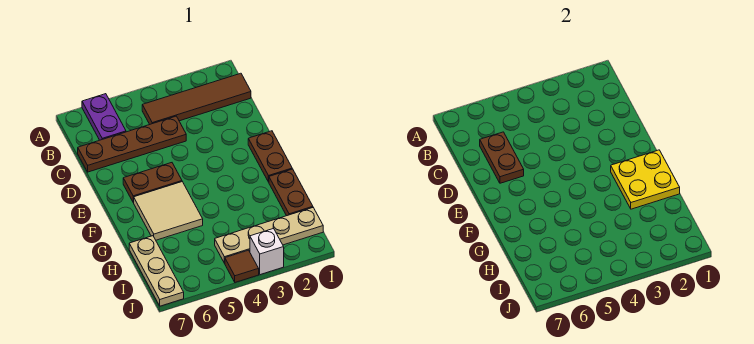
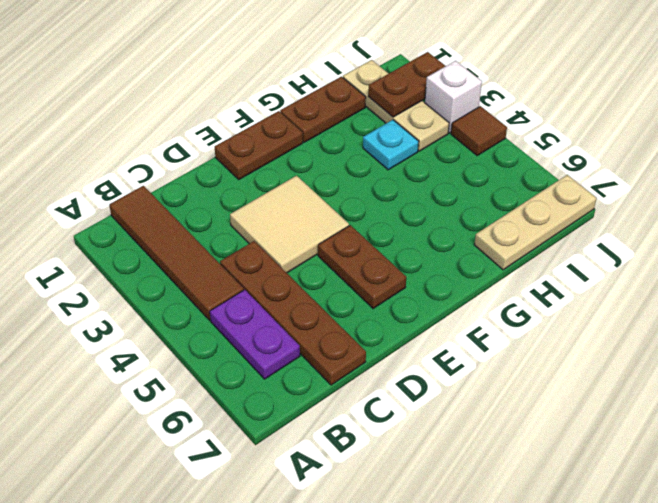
purple 1x2 plate [82,94,126,140] -> purple 1x2 plate turned to [210,290,300,379]
brown 1x2 plate [480,132,524,183] -> brown 1x2 plate moved to [368,52,445,117]
yellow 2x2 plate [611,150,680,209] -> none
tan 2x2 tile [133,182,203,240] -> tan 2x2 tile moved to [230,176,349,273]
none -> cyan 1x1 plate [363,120,419,170]
tan 1x4 plate [215,208,323,263] -> tan 1x3 plate [343,60,449,151]

